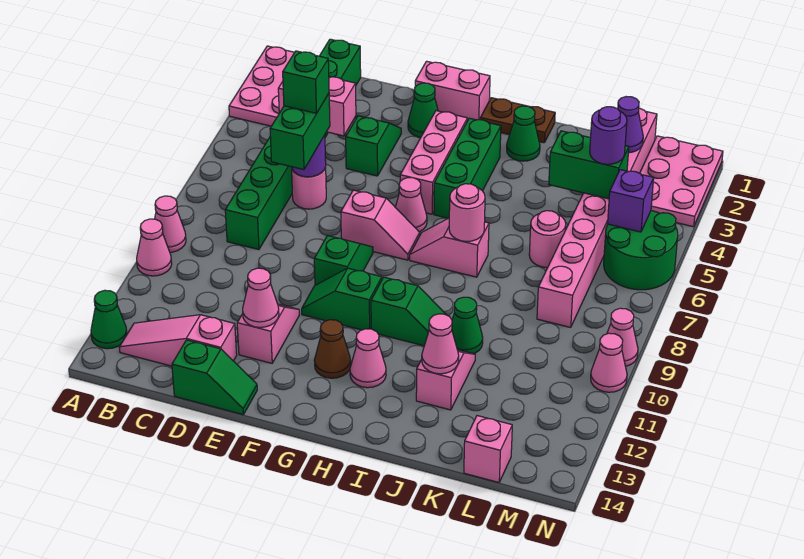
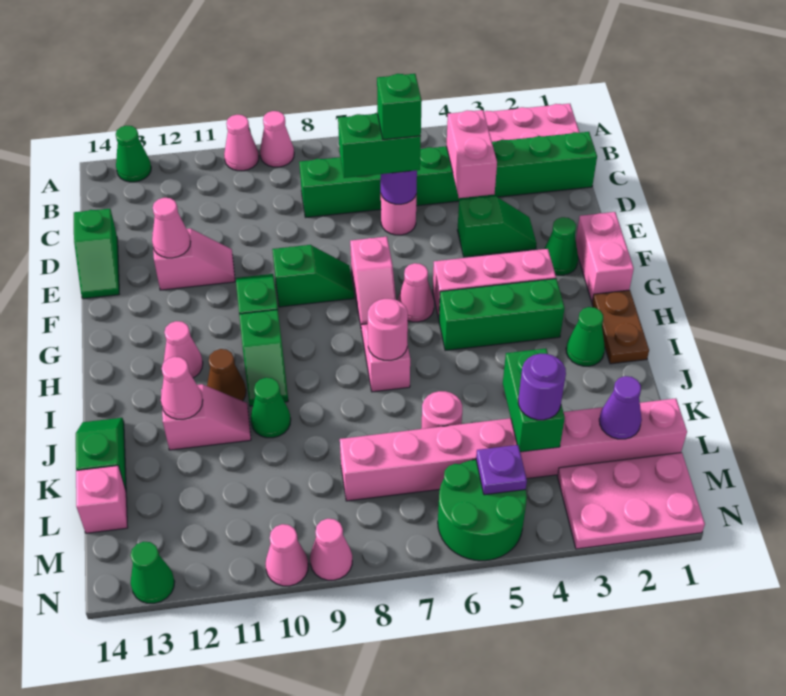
pink 1x3 slope [119,315,237,366] -> none
brown 1x1 cone [314,320,351,378] -> brown 1x1 cone moved to [207,349,246,401]
none -> green 1x2 slope [76,418,126,490]
purple 1x1 brick [608,170,654,232] -> purple 1x1 plate [476,445,527,495]
none -> green 1x1 cone [130,542,175,603]

